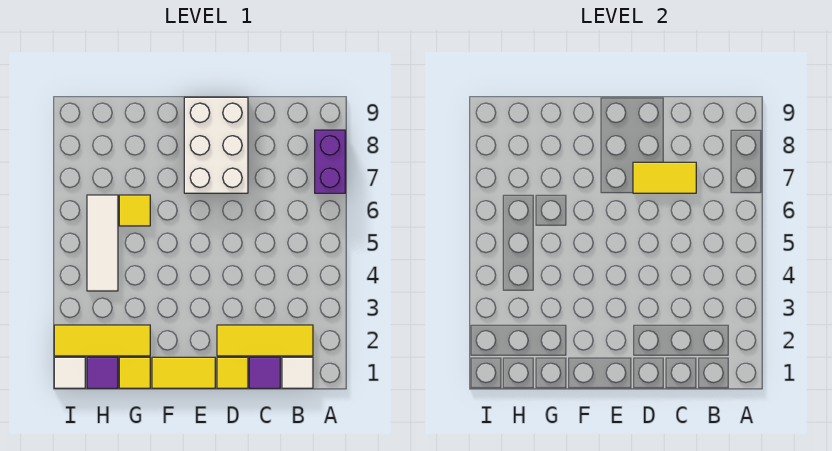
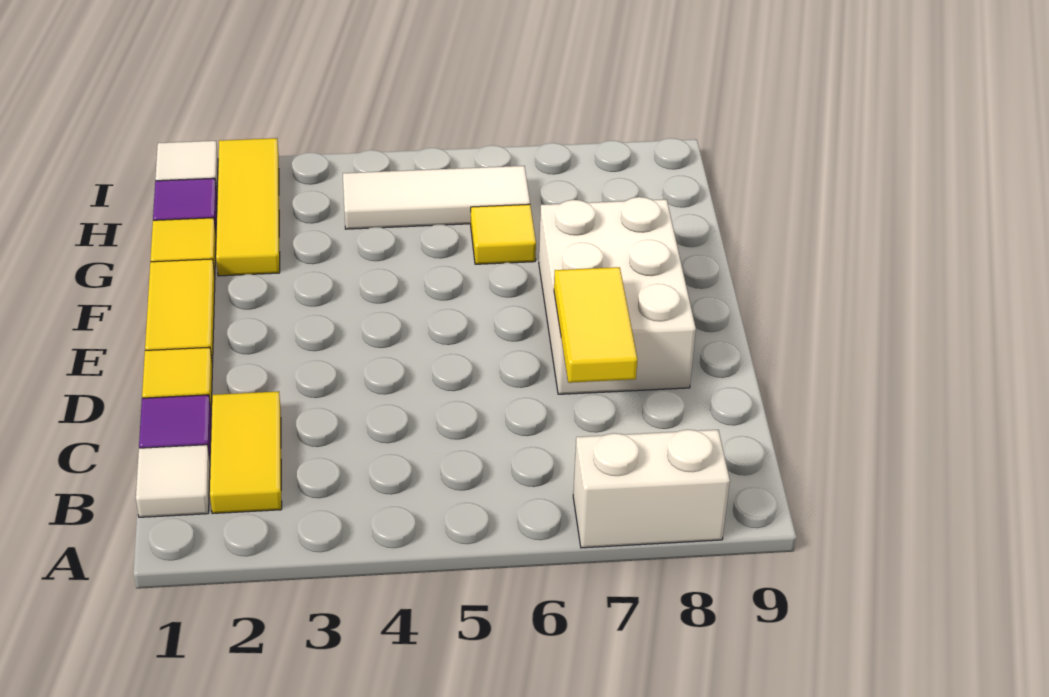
purple 1x2 brick [315,130,345,193] -> white 1x2 brick [573,430,730,548]
yellow 1x3 tile [217,325,313,356] -> yellow 1x2 tile [210,391,282,514]
white 2x3 brick [184,97,248,193] -> white 2x3 brick turned to [539,197,696,394]

